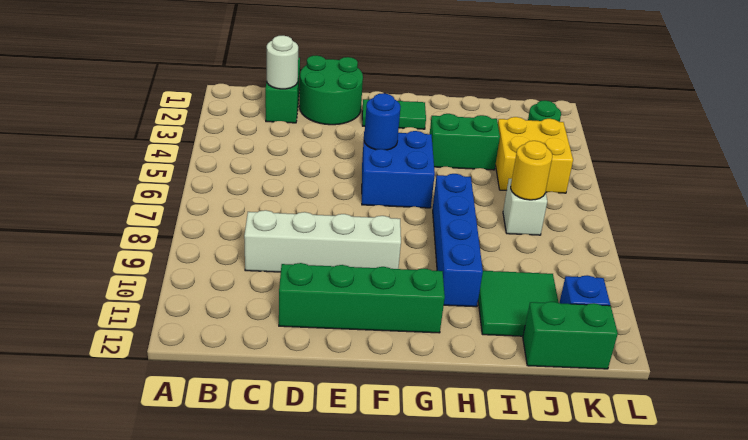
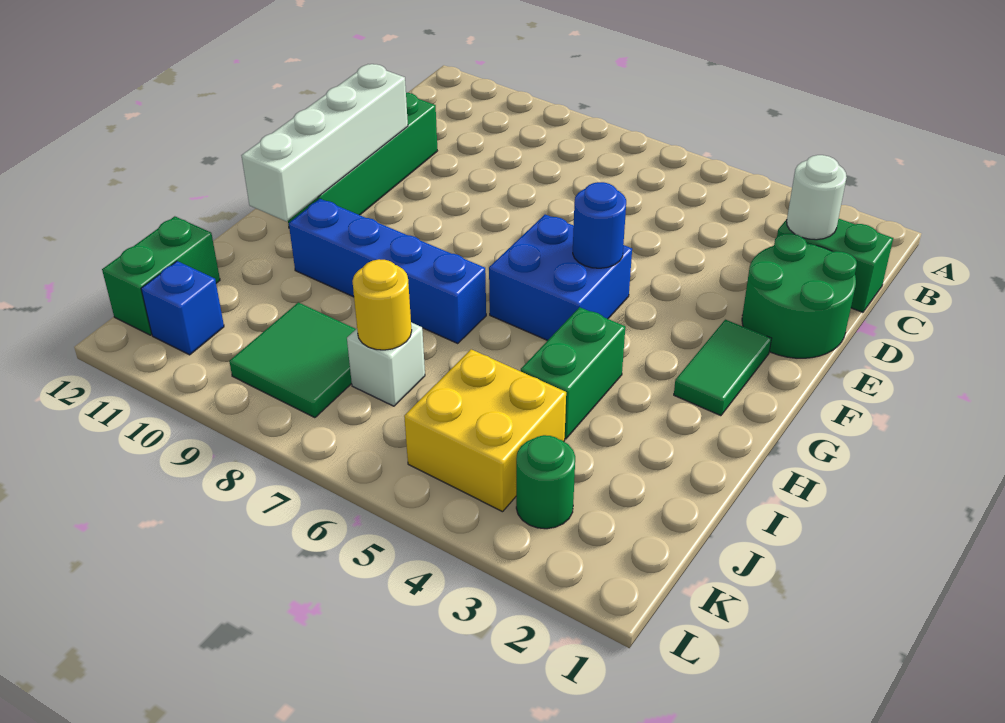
white 1x4 brick [244,210,401,272] -> white 1x4 brick moved to [241,64,408,221]
green 2x2 tile [478,271,559,336] -> green 2x2 tile moved to [229,302,356,418]

